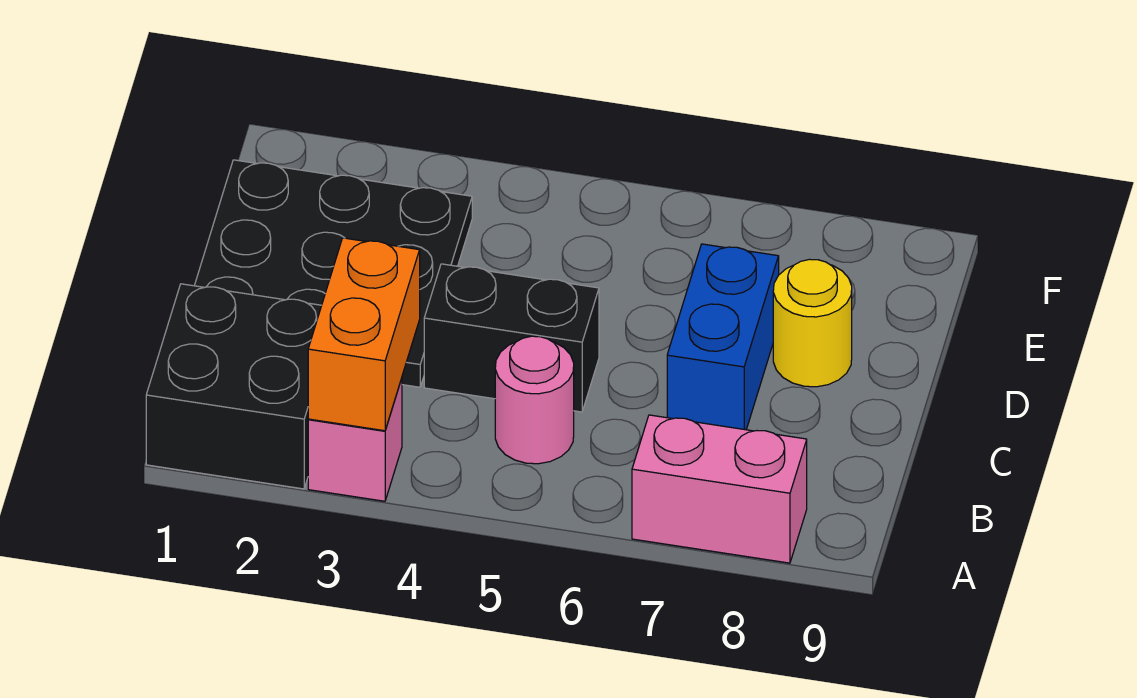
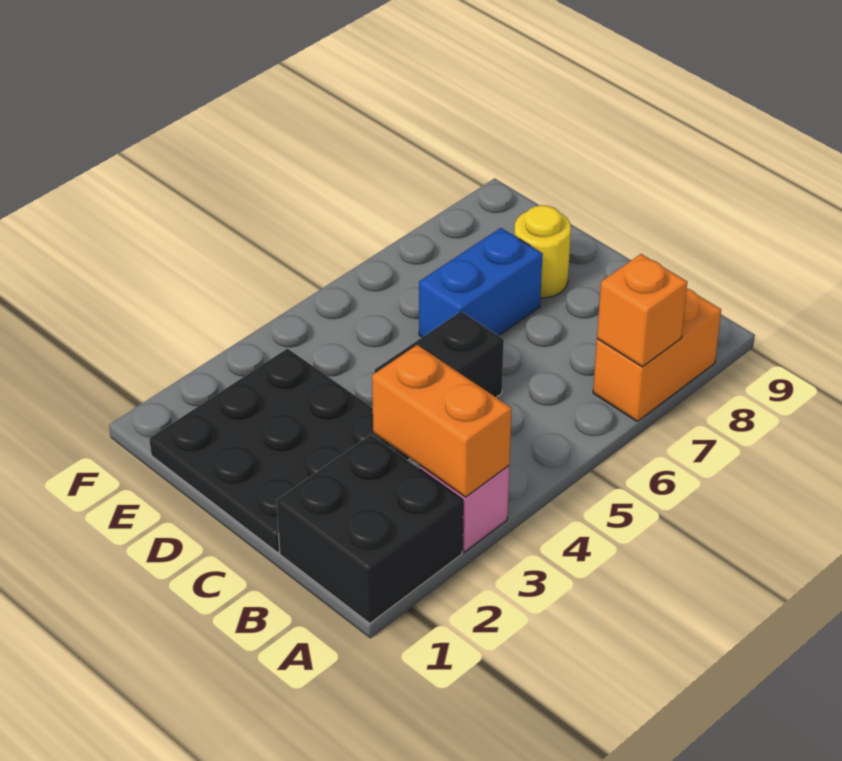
pink 1x2 brick [632,415,807,563] -> orange 1x2 brick [593,289,721,421]
none -> orange 1x1 brick [597,254,687,367]
pink 1x1 round brick [495,336,574,464] -> none
blue 1x2 brick [667,244,779,430] -> blue 1x2 brick turned to [419,228,543,337]

